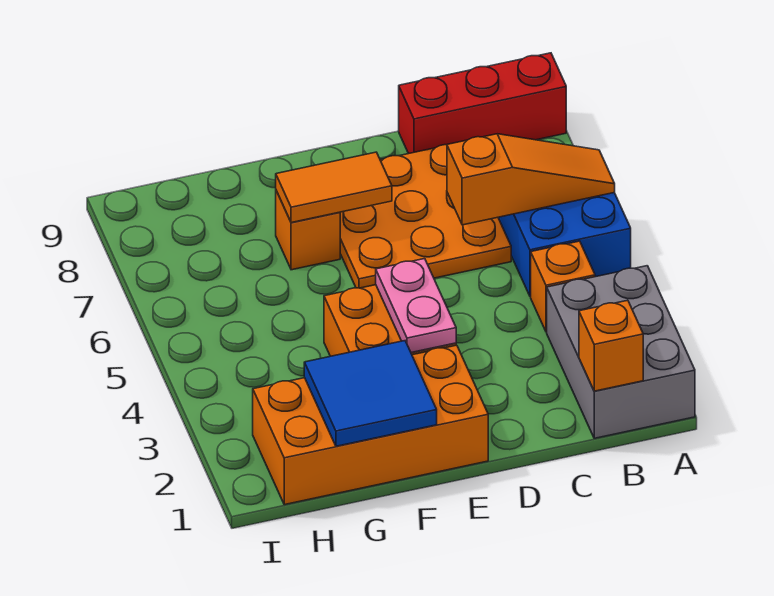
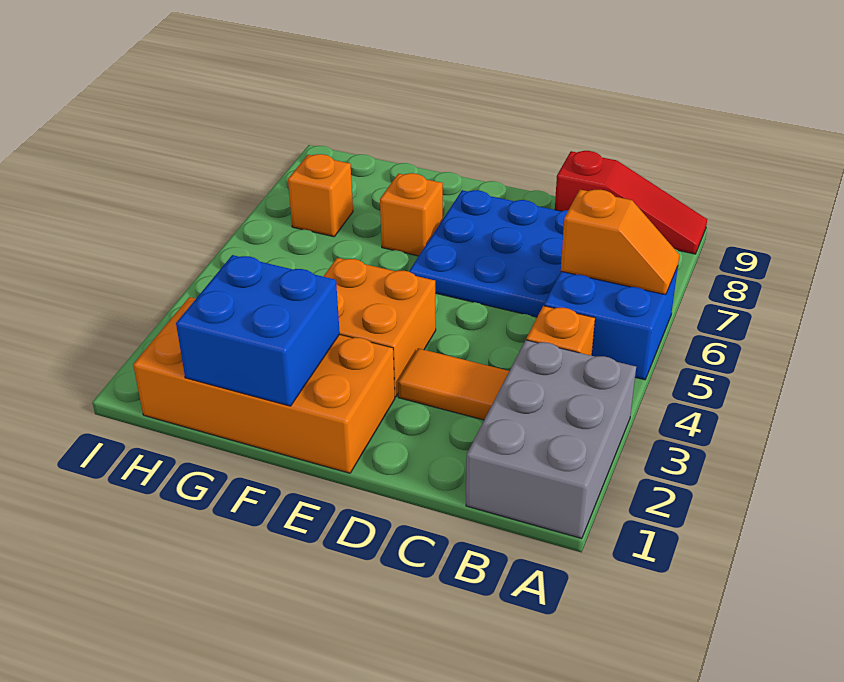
orange 1x3 slope [447,134,615,225] -> orange 1x2 slope [561,190,679,295]
red 1x3 brick [399,53,566,154] -> red 1x3 slope [555,151,707,254]
orange 1x1 brick [579,300,643,391] -> orange 1x1 brick moved to [288,154,353,237]
orange 3x3 plate [340,145,511,288] -> blue 3x3 plate [409,190,568,317]
pink 1x2 plate [376,259,456,353] -> none
orange 1x2 tile [276,152,392,223] -> orange 1x2 tile moved to [398,348,509,420]
blue 2x2 tile [304,341,437,446] -> blue 2x2 brick [176,255,340,406]

